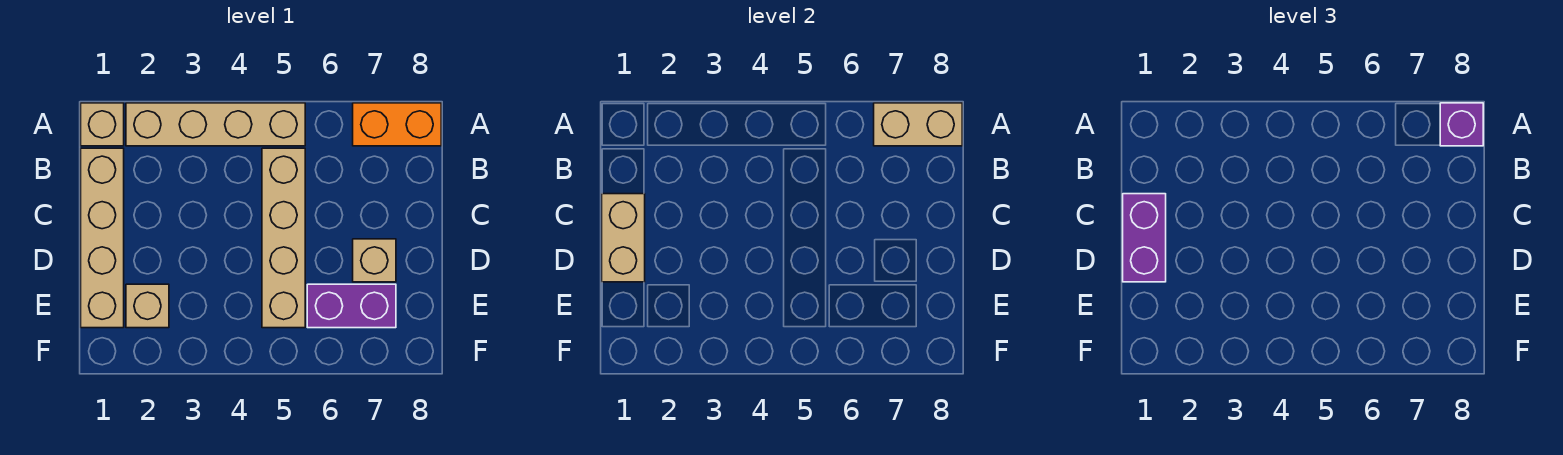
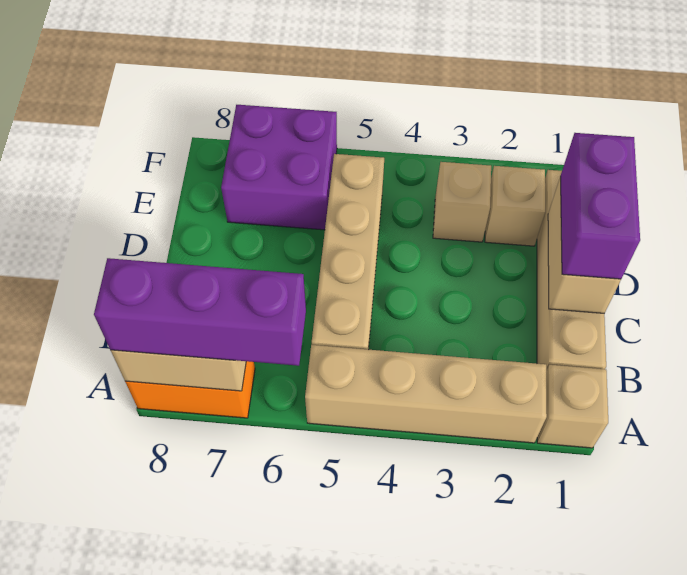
purple 1x1 brick [1440,103,1483,146] -> purple 1x3 brick [94,258,306,366]
tan 1x1 brick [353,239,396,282] -> tan 1x1 brick moved to [433,162,491,242]
purple 1x2 brick [307,284,396,328] -> purple 2x2 brick [221,105,337,230]

